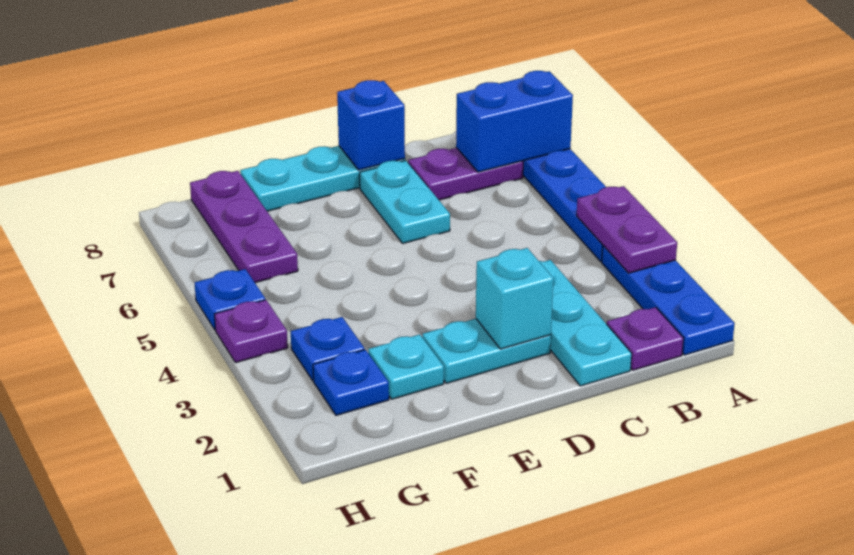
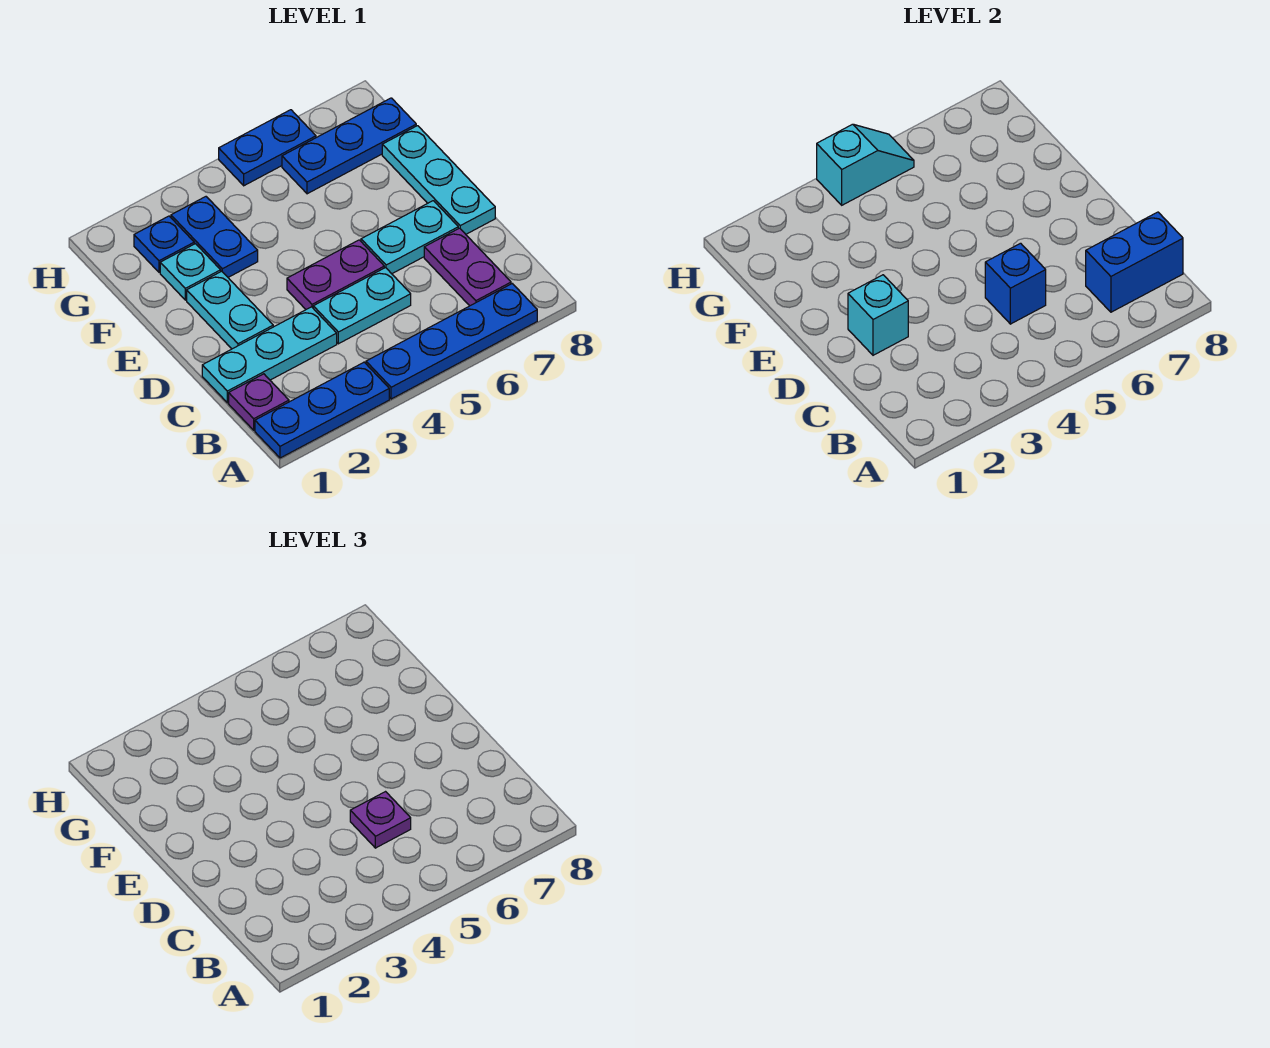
purple 1x2 plate [577,186,677,273] -> purple 1x2 plate moved to [287,240,384,309]
blue 1x2 brick [456,71,573,172] -> blue 1x2 brick turned to [1086,212,1183,312]
none -> cyan 1x2 plate [313,268,411,344]
blue 1x1 brick [337,80,405,170] -> blue 1x1 brick moved to [985,243,1046,324]
blue 1x1 plate [291,317,365,381] -> blue 1x2 plate [171,197,258,277]
purple 1x3 plate [190,171,298,283] -> blue 1x3 plate [282,98,416,194]
purple 1x1 plate [215,300,288,363] -> purple 1x1 plate moved to [350,792,411,848]
none -> cyan 1x2 slope [817,124,914,205]
blue 1x1 plate [195,269,265,330] -> blue 1x2 plate [219,110,316,186]

